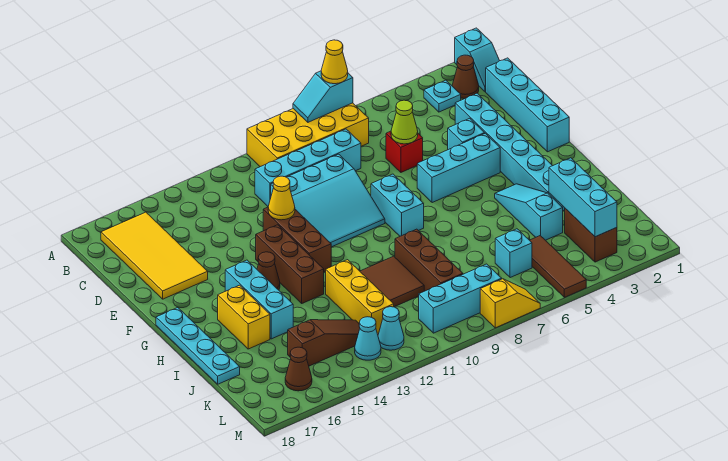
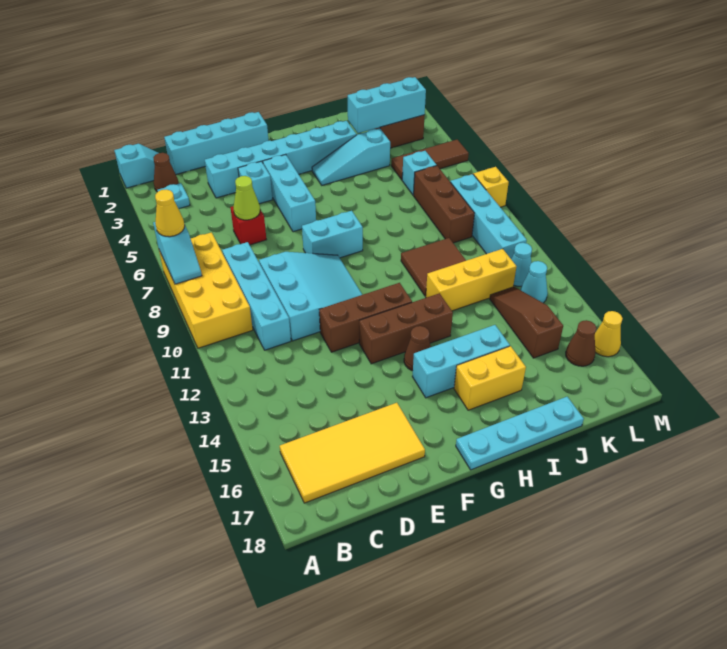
yellow 1x1 cone [268,176,295,220] -> yellow 1x1 cone moved to [595,311,623,357]
brown 1x3 brick [395,229,463,291] -> brown 1x3 brick turned to [414,166,474,243]
cyan 1x3 brick [419,264,502,333] -> cyan 1x4 brick [451,174,527,259]

